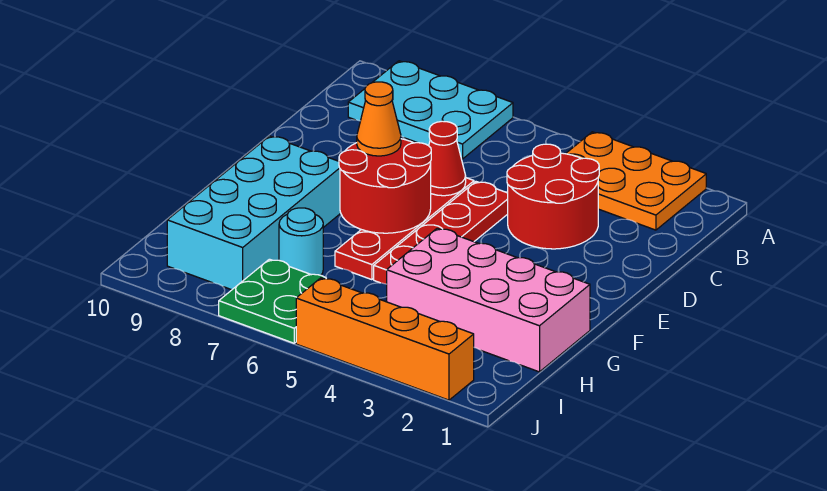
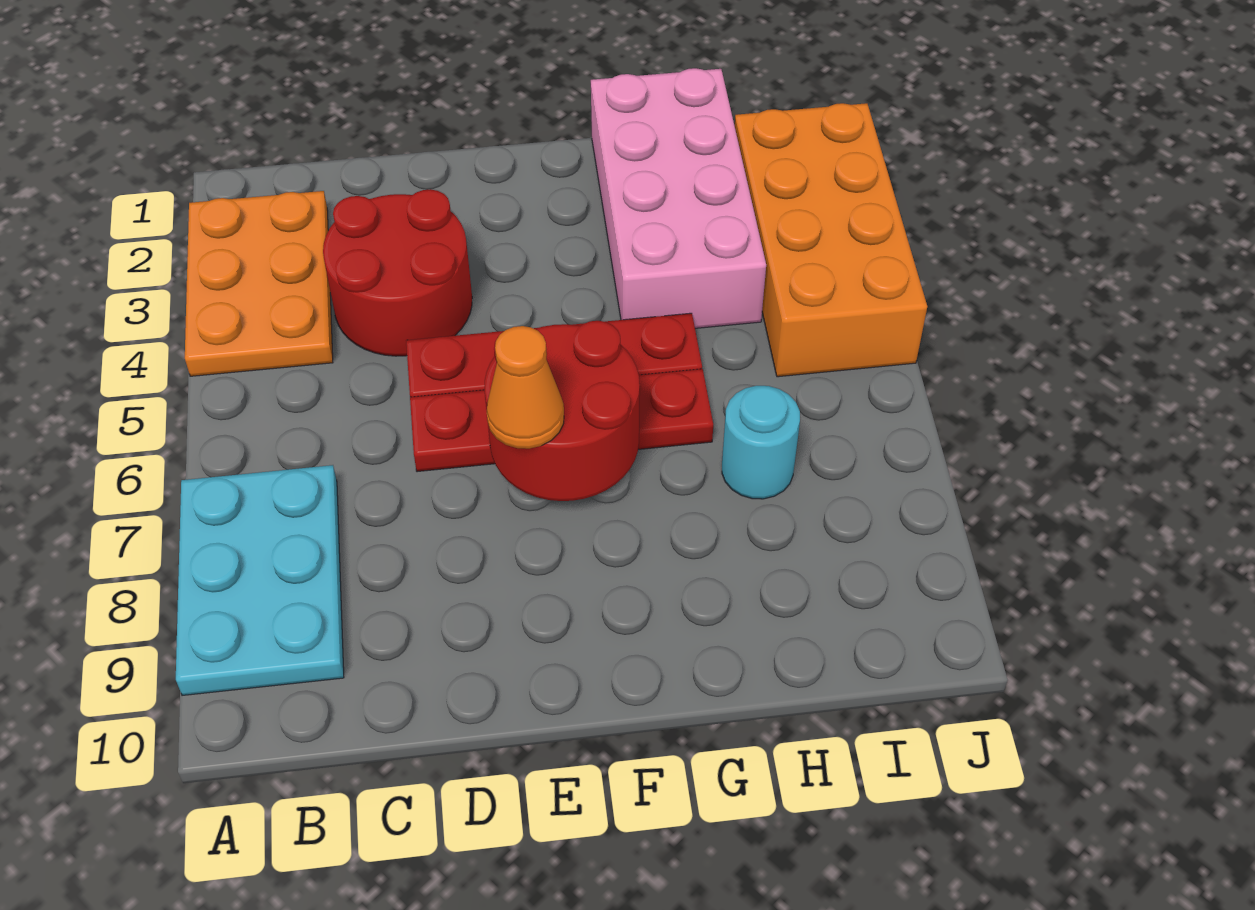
red 1x1 cone [429,121,466,196] -> none
cyan 2x4 brick [167,136,341,290] -> none
green 2x2 plate [219,259,326,343] -> none
orange 1x4 brick [296,278,474,400] -> orange 2x4 brick [735,103,927,377]

